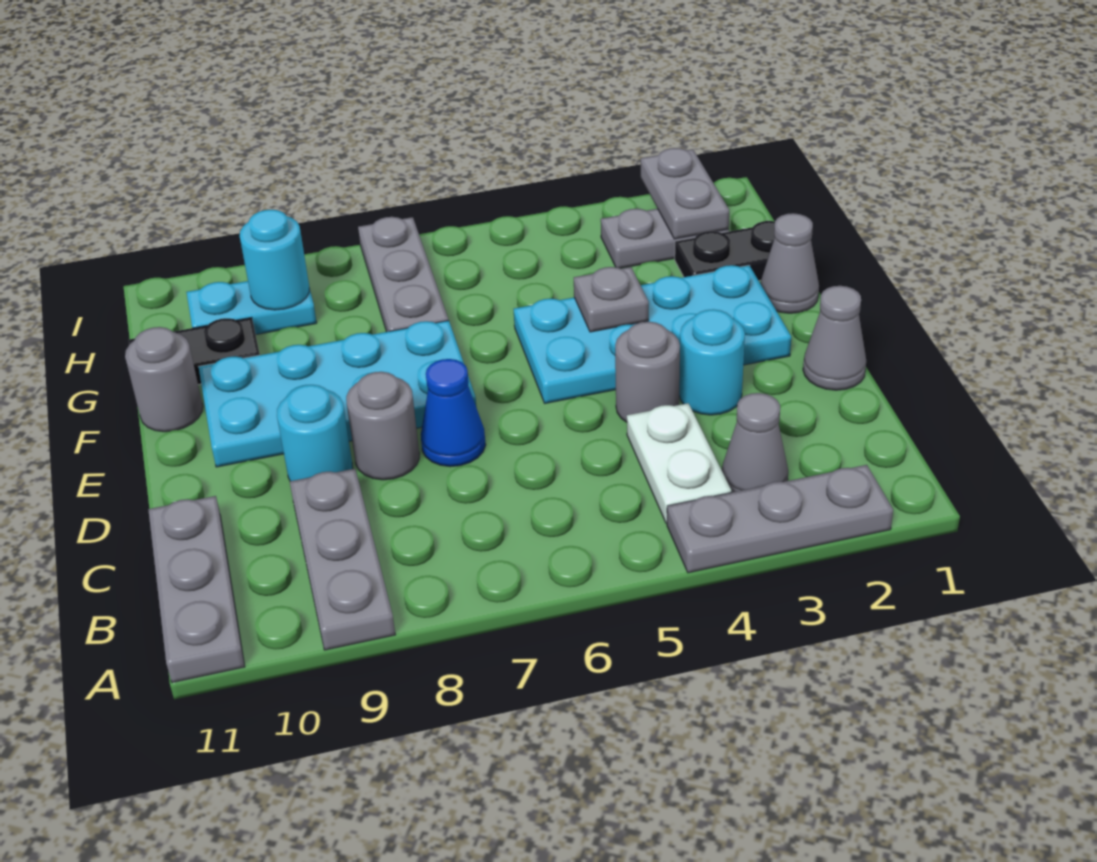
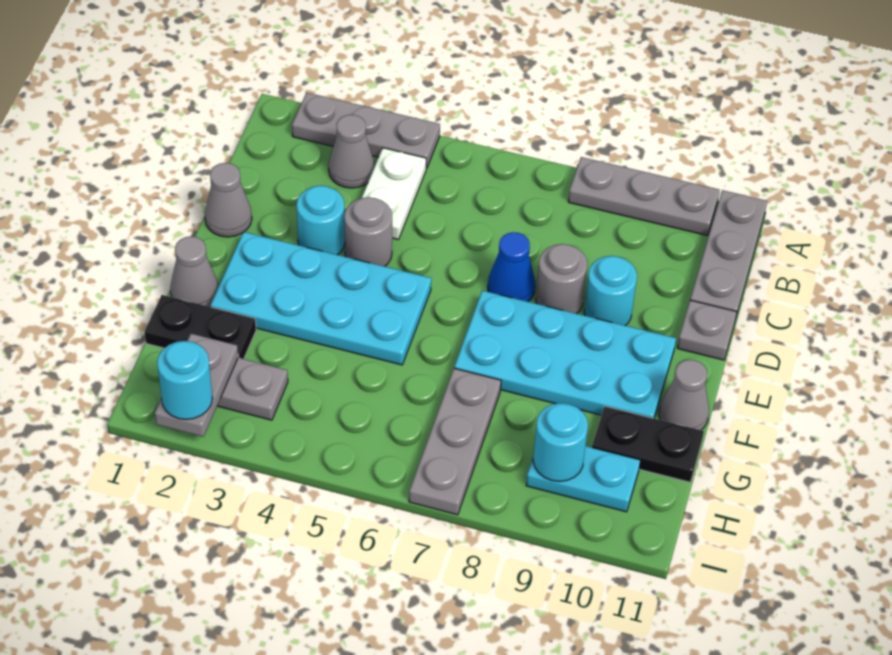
grey 1x3 plate [290,469,395,650] -> grey 1x3 plate turned to [568,157,720,236]
grey 1x1 plate [574,267,649,332] -> grey 1x1 plate moved to [677,300,737,360]
grey 1x1 round brick [125,327,203,432] -> grey 1x1 cone [659,360,709,430]
none -> cyan 1x1 round brick [157,341,213,419]

